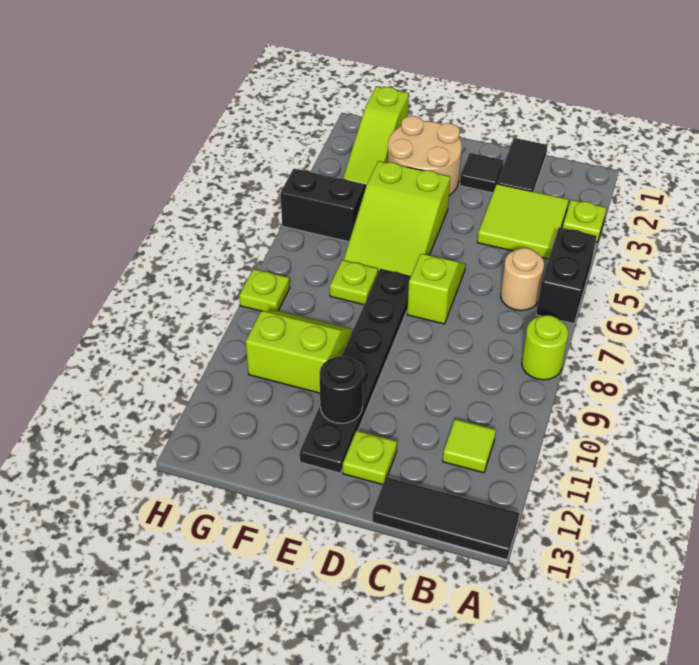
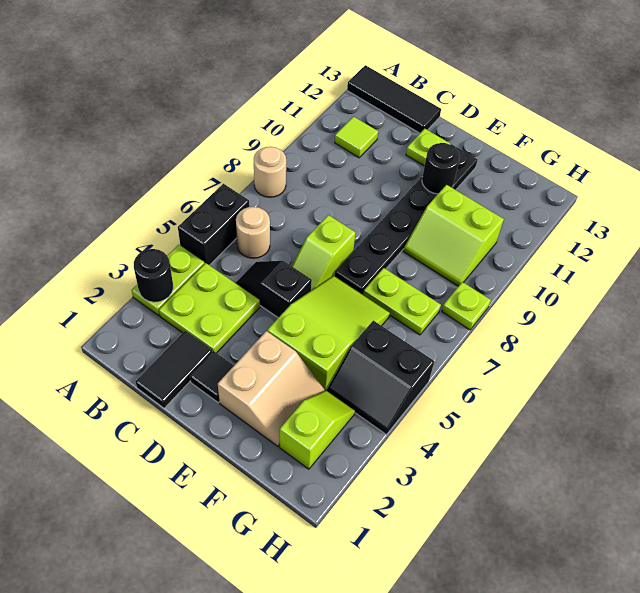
lime 1x1 plate [563,200,606,242] -> lime 1x2 plate [132,245,205,315]
none -> black 1x1 round brick [134,249,173,302]
lime 1x1 round brick [522,315,568,380] -> tan 1x1 round brick [254,147,286,197]
lime 2x2 tile [477,184,569,259] -> lime 2x2 plate [159,263,260,353]
none -> black 1x2 slope [236,261,312,318]
tan 2x2 round brick [388,116,462,196] -> tan 2x2 slope [218,331,324,446]
lime 1x1 plate [330,260,378,305] -> lime 1x2 plate [363,268,441,335]
lime 1x3 slope [343,86,409,185] -> lime 1x2 slope [280,390,355,469]

